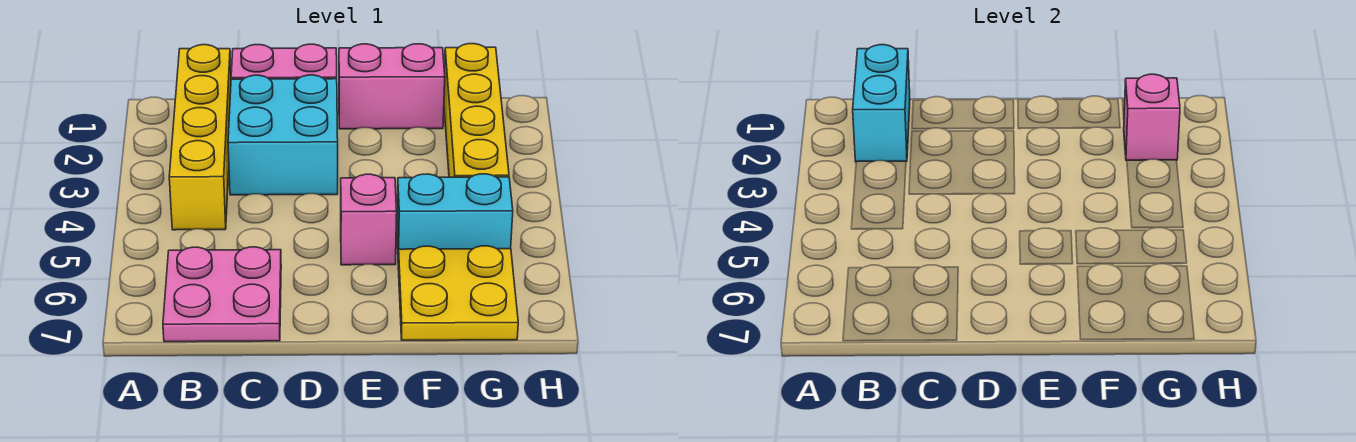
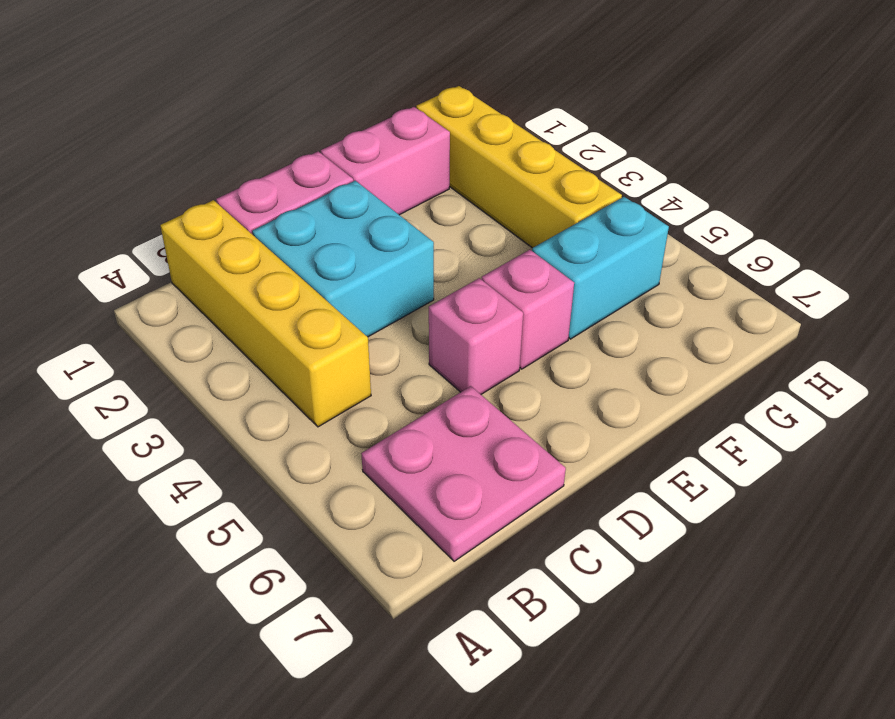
cyan 1x2 brick [853,45,910,162] -> none
yellow 2x2 plate [398,246,518,340] -> none
pink 1x1 brick [1124,74,1180,161] -> pink 1x1 brick moved to [429,278,523,394]

